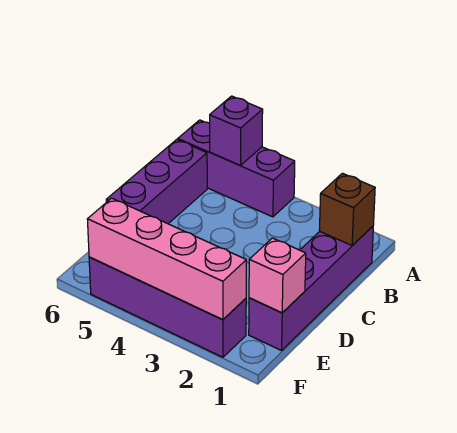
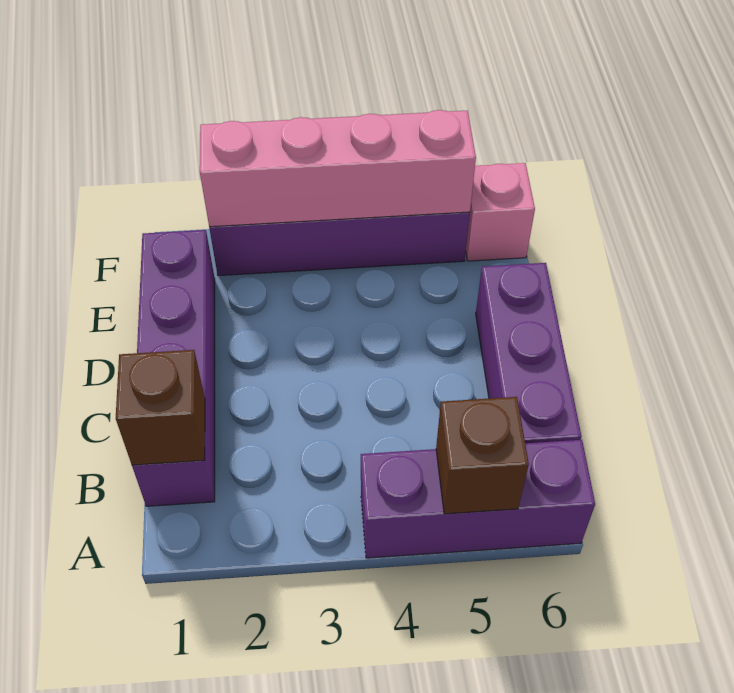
purple 1x1 brick [210,96,263,165] -> brown 1x1 brick [436,397,529,514]
pink 1x1 brick [249,238,306,313] -> pink 1x1 brick moved to [466,163,535,261]

